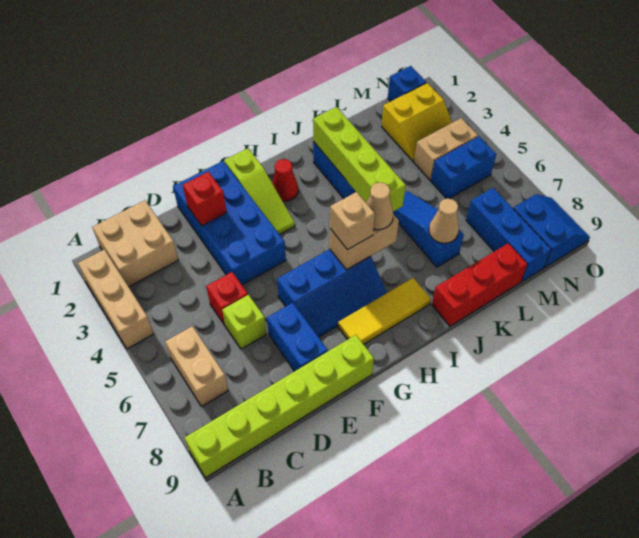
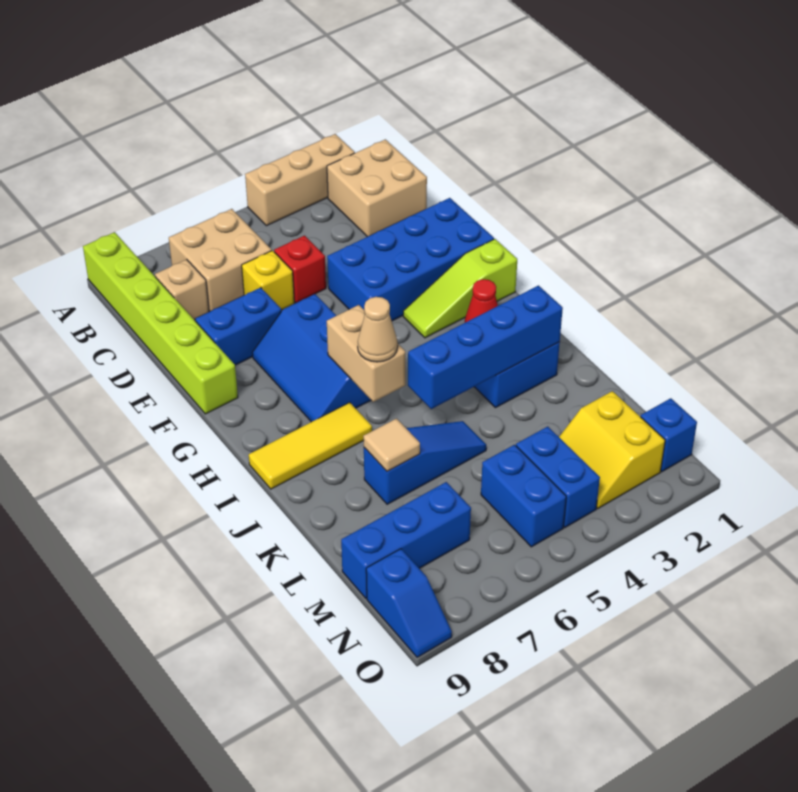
tan 1x2 brick [165,326,228,407] -> tan 2x2 brick [169,209,272,311]
lime 1x1 brick [222,295,266,349] -> yellow 1x1 brick [242,251,294,310]
red 1x1 brick [183,172,227,226] -> none
yellow 1x3 tile [338,278,431,344] -> yellow 1x3 tile turned to [249,402,372,489]
tan 1x1 brick [330,192,375,250] -> tan 1x1 brick moved to [155,259,209,320]
lime 1x4 brick [313,107,406,212] -> blue 1x4 brick [408,286,563,409]
red 1x3 brick [432,243,528,326] -> none
tan 1x1 cone [429,198,459,243] -> tan 1x1 tile [363,419,420,471]
tan 1x2 brick [414,118,478,180] -> blue 1x2 brick [516,427,600,528]
blue 2x2 slope [513,194,590,268] -> blue 1x2 slope [366,549,452,657]

